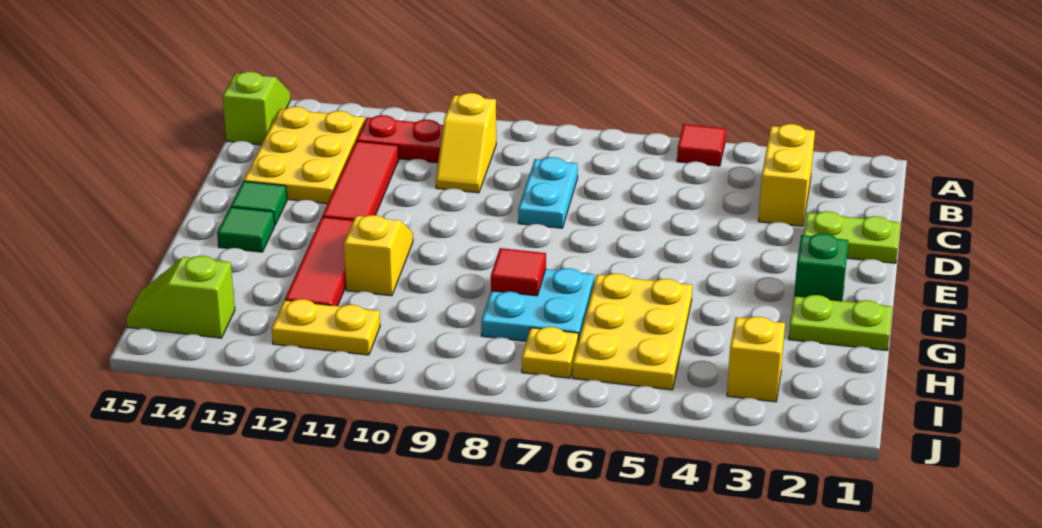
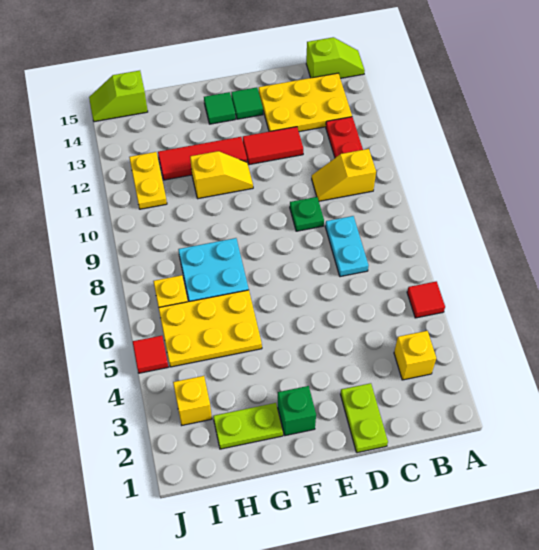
yellow 1x2 brick [759,124,815,226] -> yellow 1x1 brick [394,331,436,380]
cyan 1x2 plate [518,157,578,228] -> cyan 1x2 plate turned to [325,216,369,277]
red 1x3 tile [322,141,399,220] -> red 1x2 tile [243,127,303,165]
none -> green 1x1 plate [290,197,324,231]
lime 1x2 plate [789,295,892,350] -> lime 1x2 plate turned to [213,403,283,449]
red 1x1 tile [491,248,546,296] -> red 1x1 tile moved to [133,336,168,373]
lime 1x2 slope [126,256,235,338] -> lime 1x2 slope turned to [89,71,148,122]

